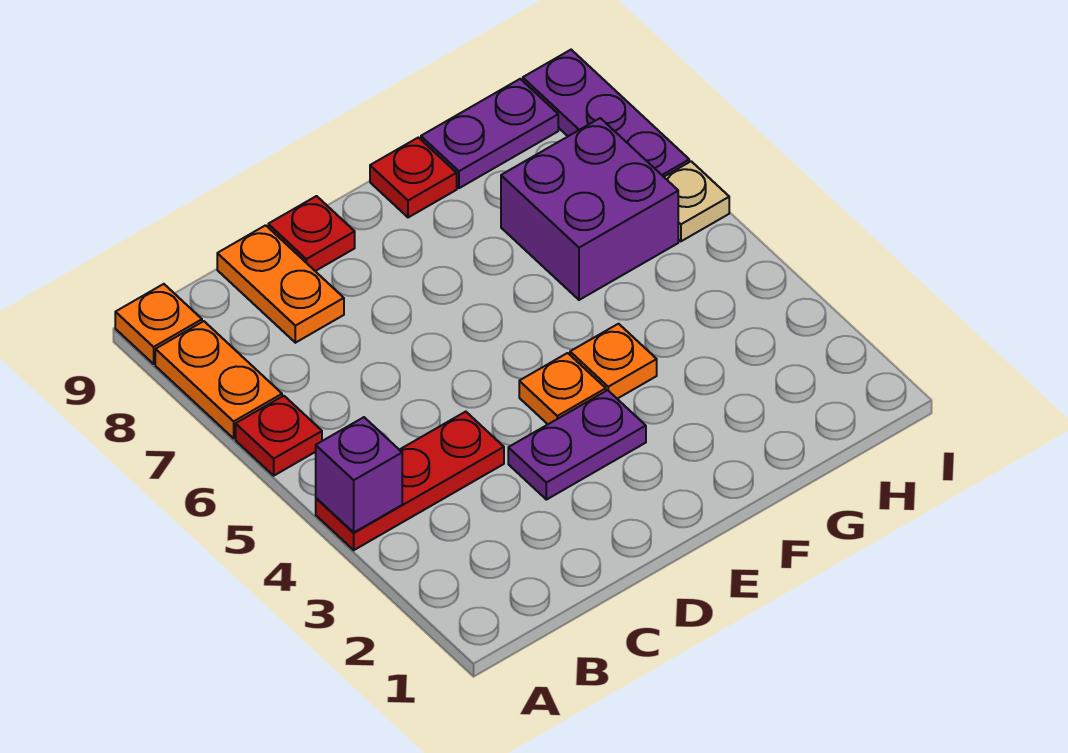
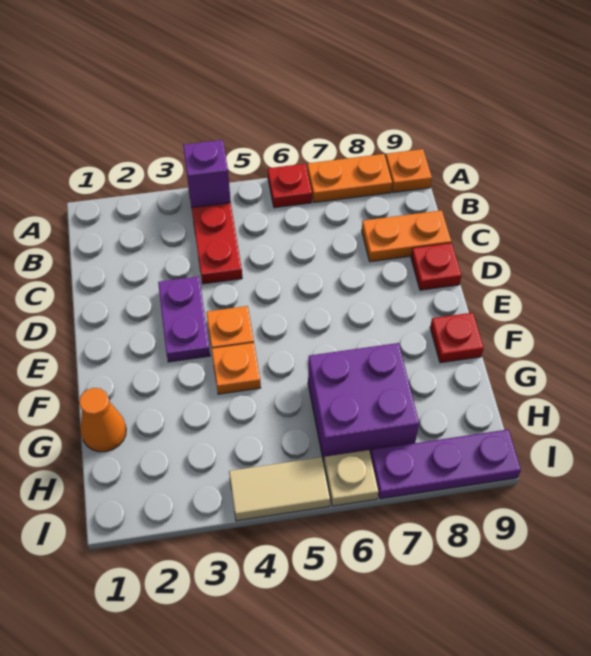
none -> orange 1x1 cone [79,388,126,452]
purple 1x2 plate [421,79,558,188] -> none
none -> tan 1x2 tile [229,457,330,521]

